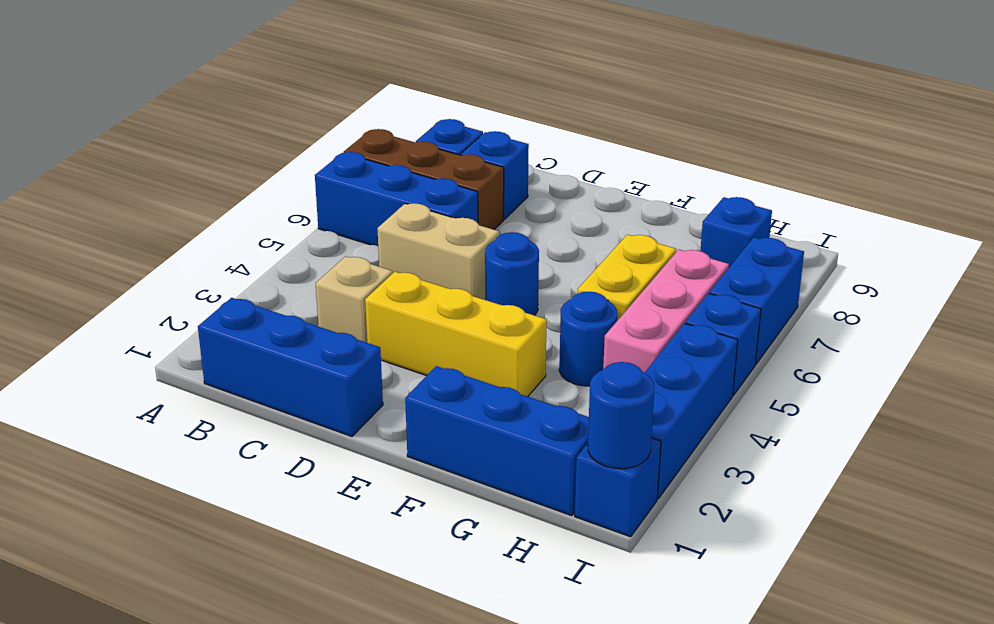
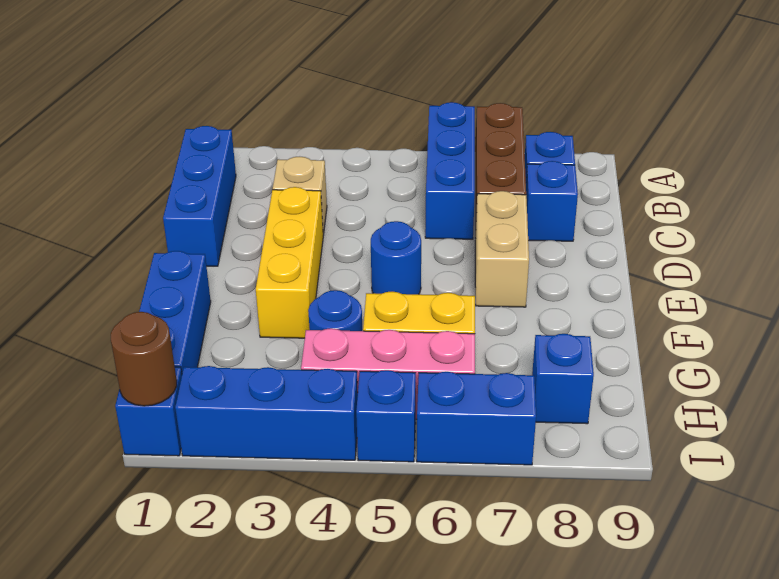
tan 1x2 brick [377,203,499,300] -> tan 1x2 brick moved to [475,191,529,307]
blue 1x1 round brick [588,362,654,469] -> brown 1x1 round brick [111,312,177,406]

